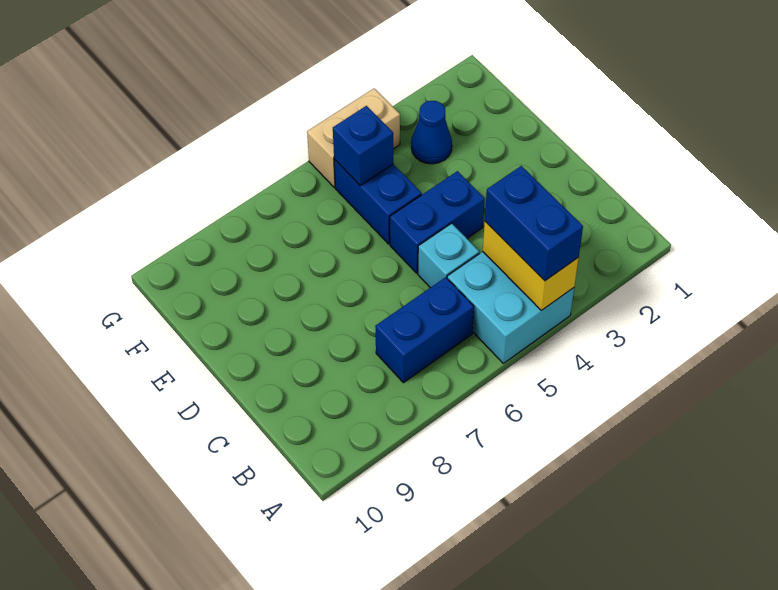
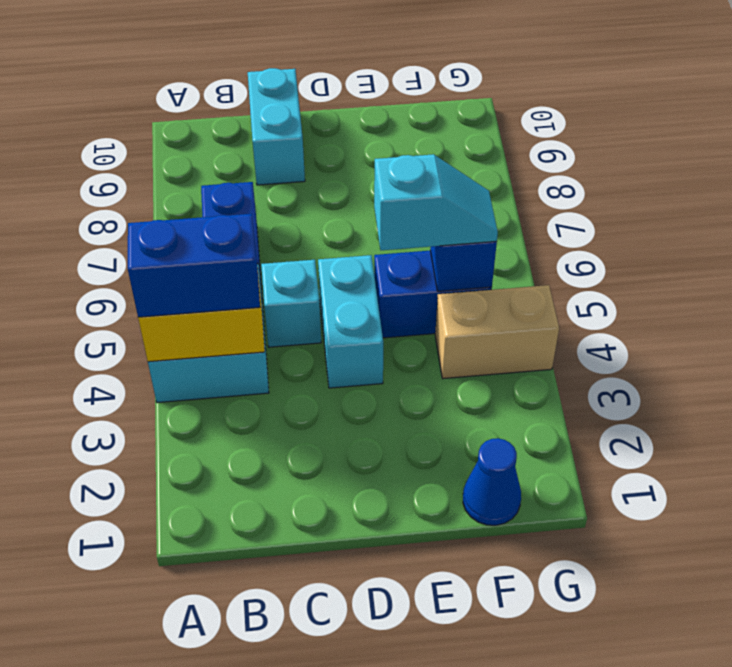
none -> cyan 1x2 brick [248,68,305,185]
blue 1x2 brick [390,171,485,273] -> cyan 1x2 brick [318,255,383,388]
none -> cyan 1x2 slope [374,154,498,250]
blue 1x1 cone [411,101,452,164] -> blue 1x1 cone moved to [463,438,521,525]
tan 1x2 brick [307,89,400,187] -> tan 1x2 brick turned to [435,285,559,379]

